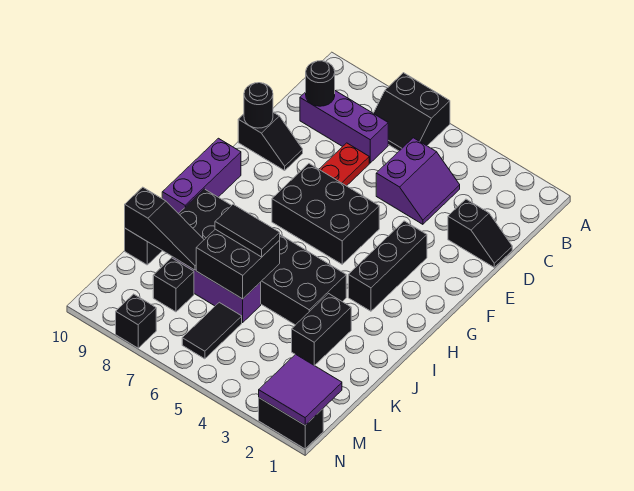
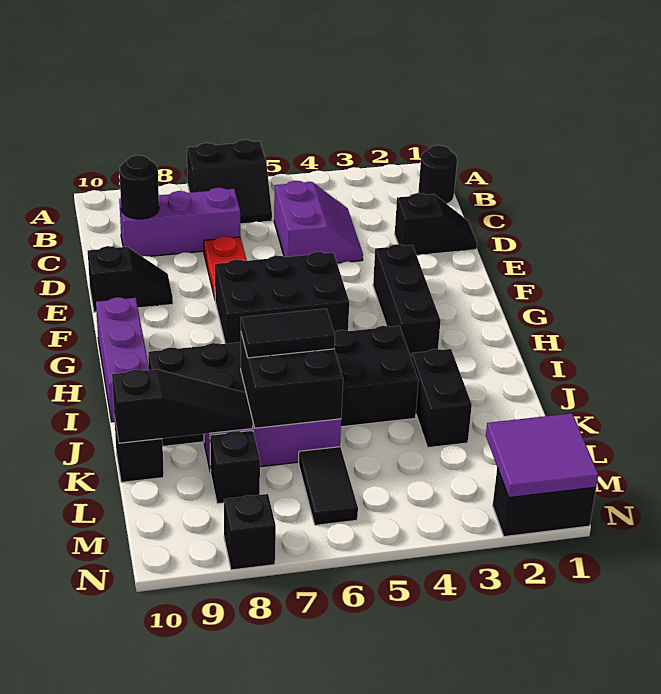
black 1x1 round brick [244,83,273,128] -> black 1x1 round brick moved to [418,145,457,204]

